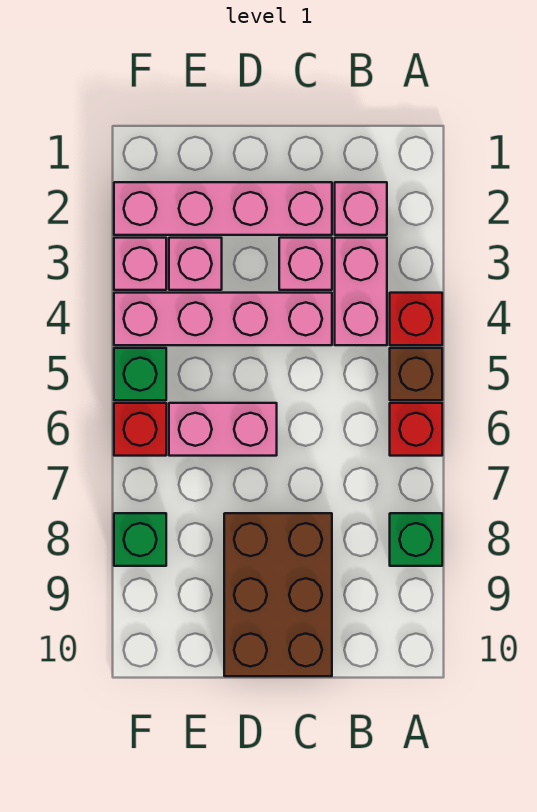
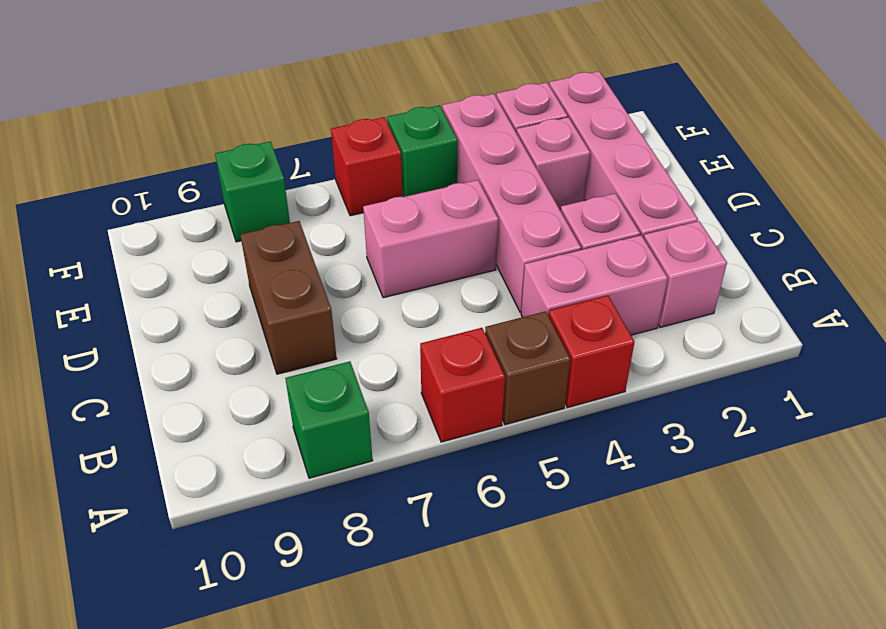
brown 2x3 brick [224,513,332,676] -> brown 1x2 brick [240,221,337,374]
pink 1x2 brick [169,403,277,456] -> pink 1x2 brick turned to [363,180,498,298]

